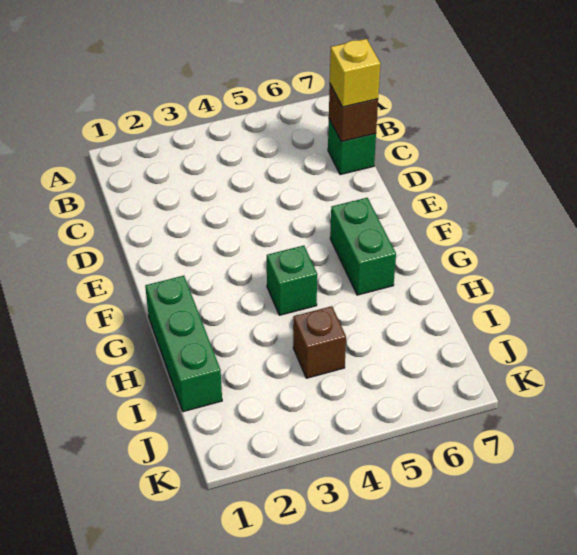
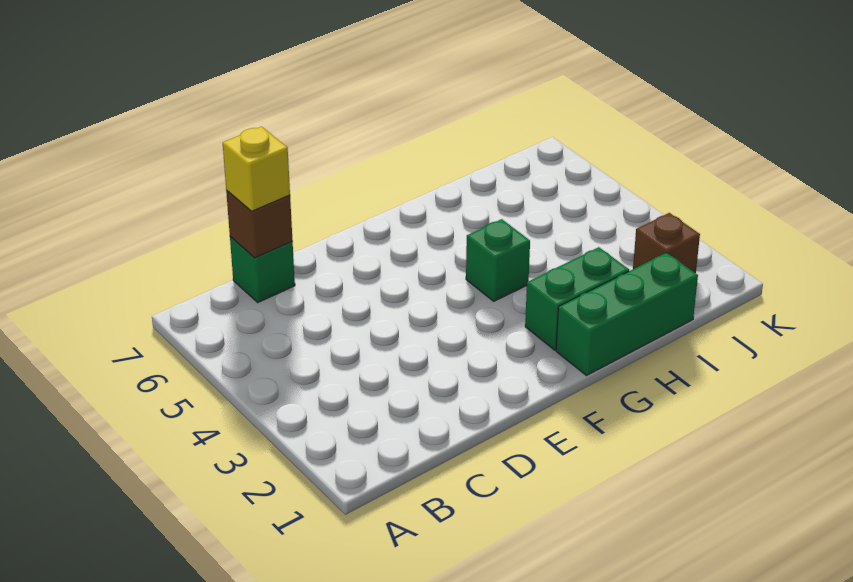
green 1x2 brick [330,198,396,295] -> green 1x2 brick moved to [525,247,629,350]
brown 1x1 brick [293,306,346,378] -> brown 1x1 brick moved to [633,213,700,273]

